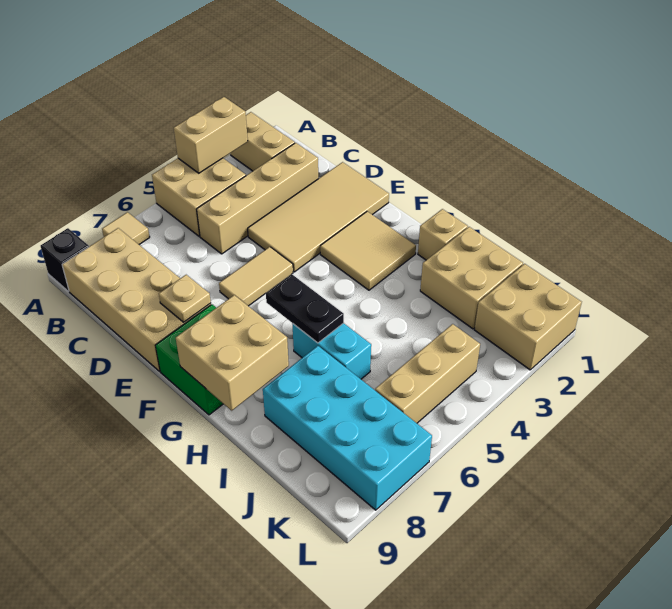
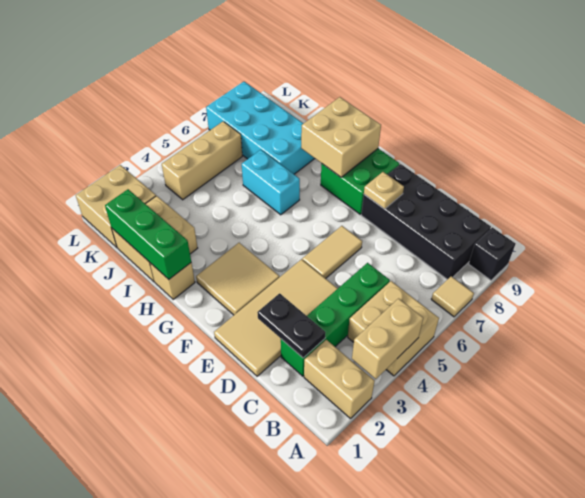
tan 2x4 brick [62,228,211,371] -> black 2x4 brick [361,164,491,279]
tan 1x4 brick [197,143,318,254] -> green 1x4 brick [281,263,390,376]
black 1x2 plate [266,274,344,343] -> black 1x2 plate moved to [257,293,326,358]
none -> green 1x3 brick [105,189,191,279]

